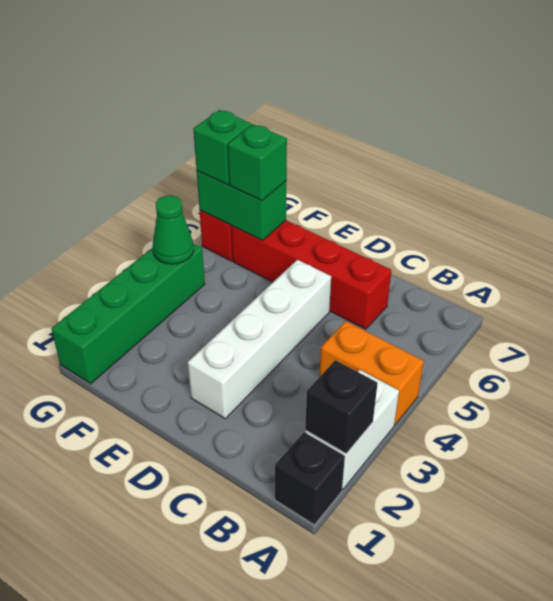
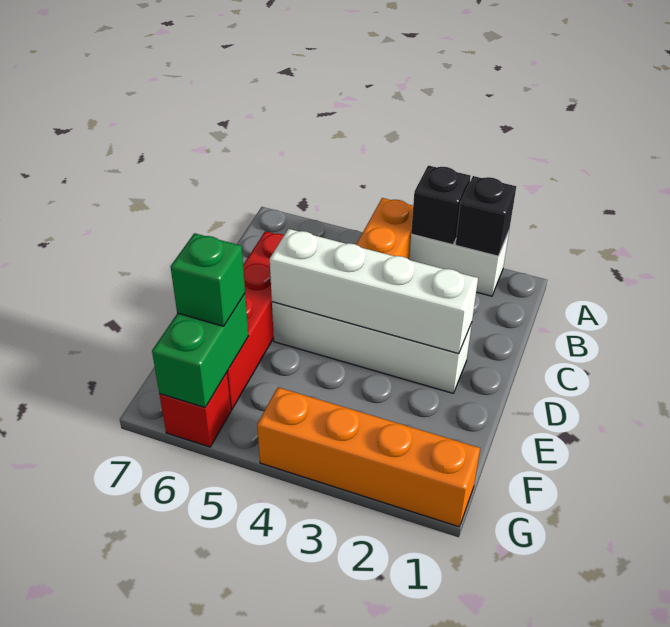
black 1x1 brick [275,432,345,525] -> black 1x1 brick moved to [411,165,471,245]
none -> white 1x4 brick [270,229,478,354]
green 1x4 brick [51,244,205,384] -> orange 1x4 brick [257,387,480,527]
green 1x1 cone [153,196,194,264] -> none
green 1x1 brick [193,110,252,185] -> none

